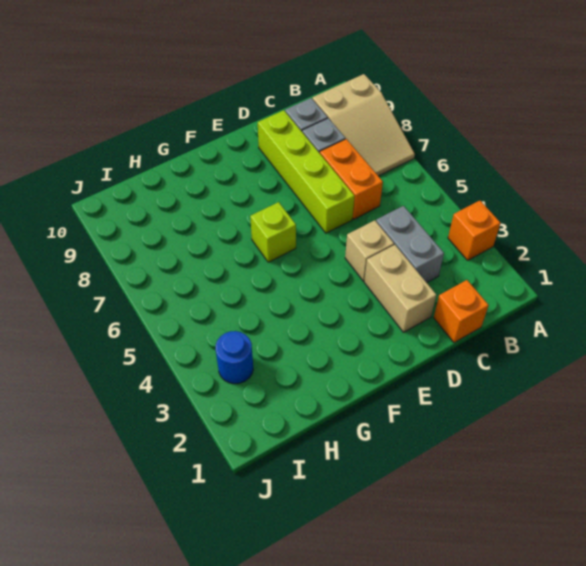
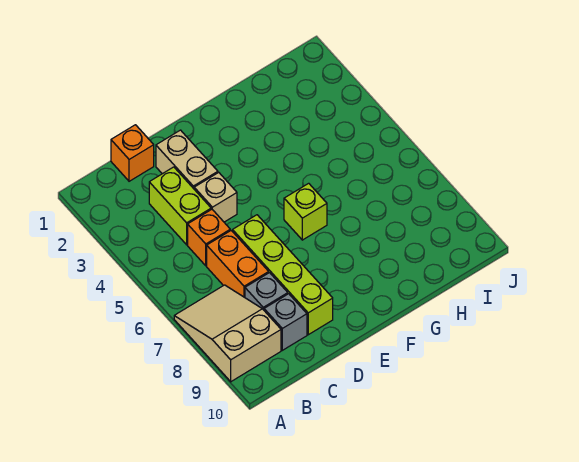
orange 1x1 brick [448,201,500,260] -> orange 1x1 brick moved to [188,209,230,266]
grey 1x2 brick [376,206,444,283] -> lime 1x2 brick [149,167,211,245]
blue 1x1 round brick [216,331,253,384] -> none

